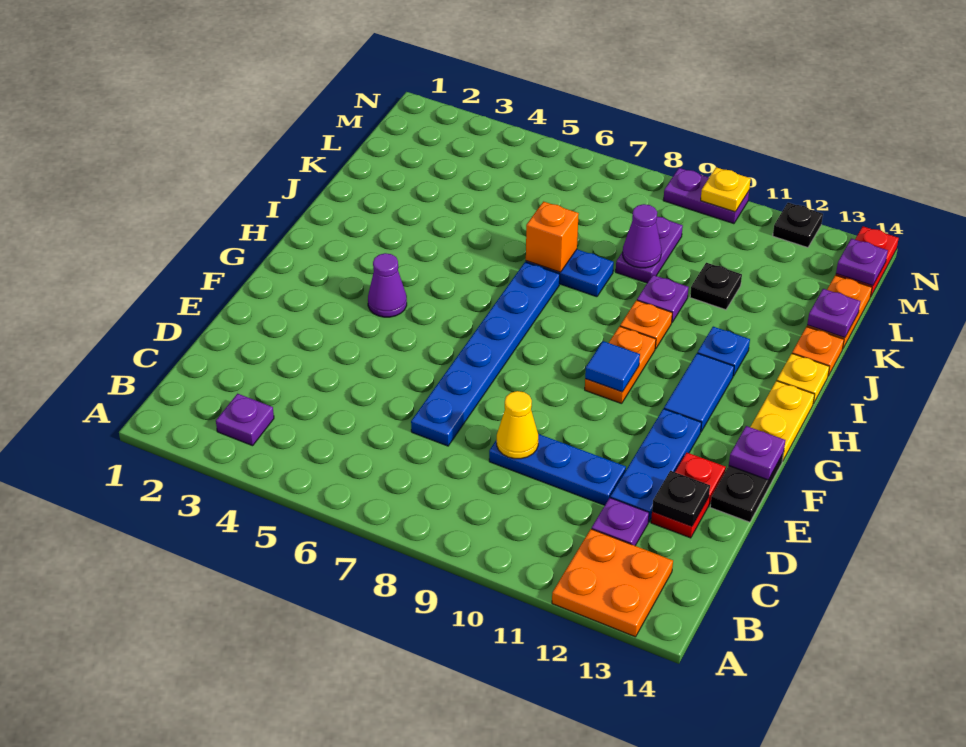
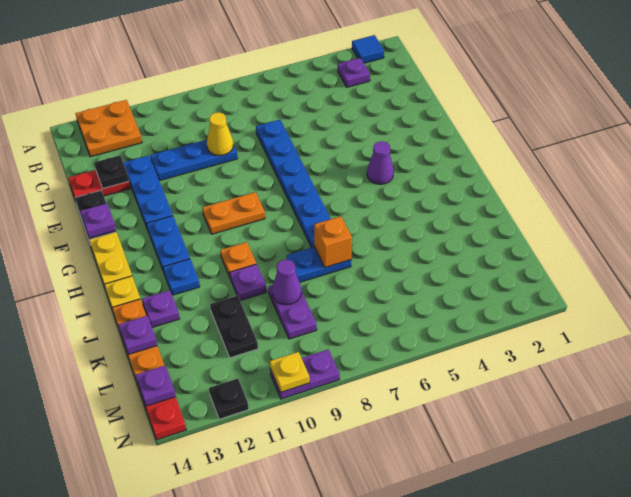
purple 1x1 plate [592,498,649,546] -> purple 1x1 plate moved to [142,290,180,327]
red 1x2 plate [651,453,726,538] -> red 1x2 plate turned to [68,170,130,201]
orange 1x2 plate [585,326,656,404] -> orange 1x2 plate turned to [202,192,265,234]
blue 1x1 tile [585,341,640,392] -> blue 1x1 tile moved to [352,35,384,63]
blue 1x2 tile [664,353,734,431] -> blue 1x2 plate [146,216,190,272]
black 1x1 plate [690,263,742,310] -> black 1x2 plate [210,296,258,358]

